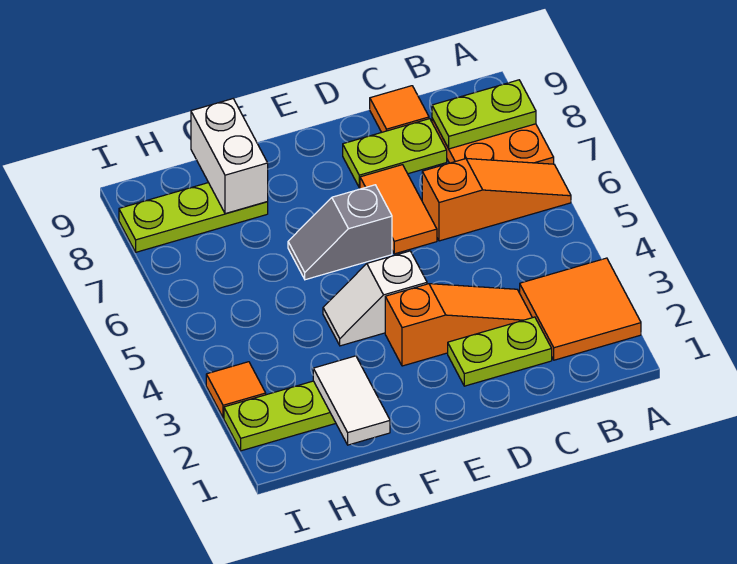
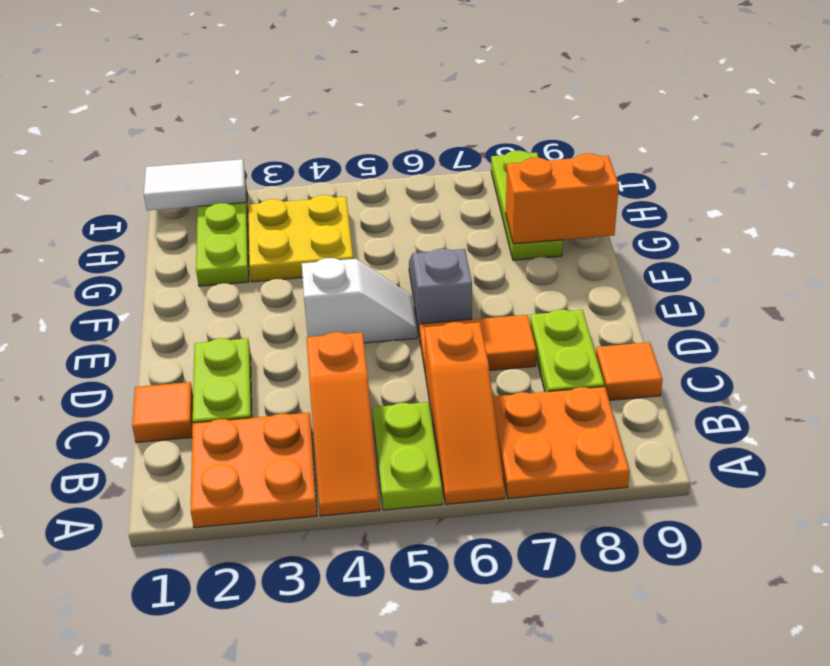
orange 2x2 tile [520,258,641,360] -> orange 2x2 plate [191,413,317,528]
lime 1x2 plate [432,80,536,149] -> lime 1x2 plate moved to [372,402,442,510]
orange 1x3 slope [385,284,532,366] -> orange 1x3 slope moved to [307,332,380,516]
white 1x2 slope [323,251,427,346] -> white 1x2 slope turned to [302,258,417,343]
white 1x2 tile [313,356,390,445] -> white 1x2 tile moved to [144,159,246,211]
none -> yellow 2x2 plate [248,195,353,282]
white 1x2 brick [191,99,268,214] -> orange 1x2 brick [506,153,619,244]
orange 1x1 tile [206,362,266,418] -> orange 1x1 tile moved to [132,382,193,443]

